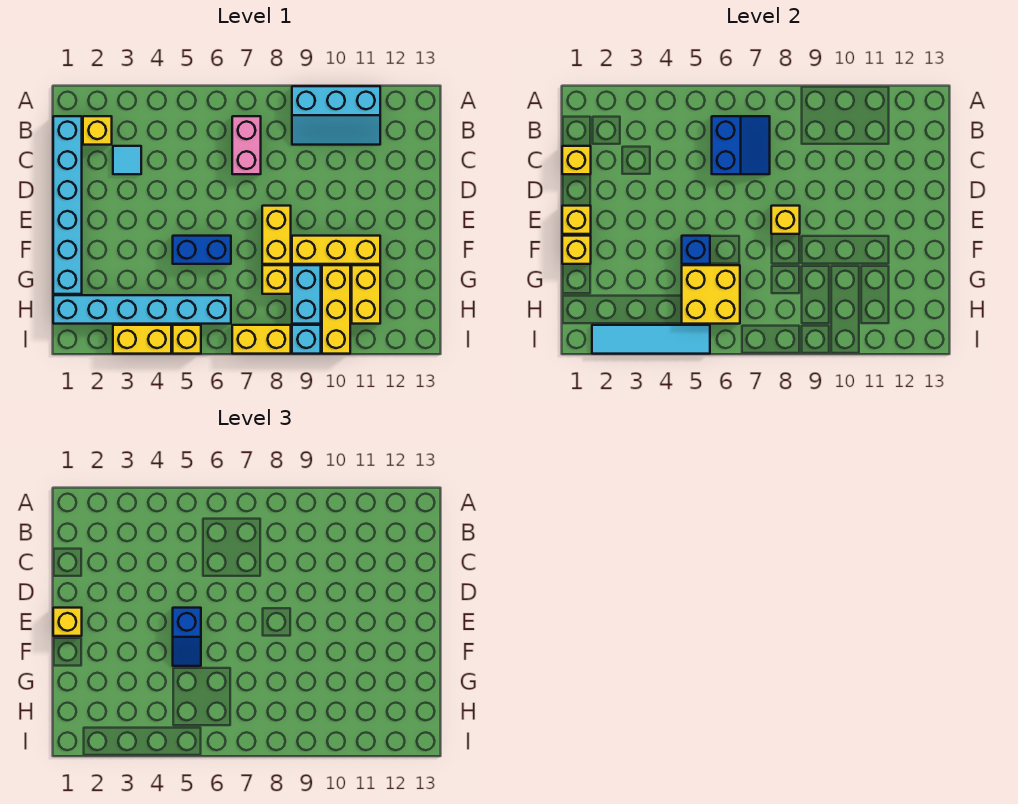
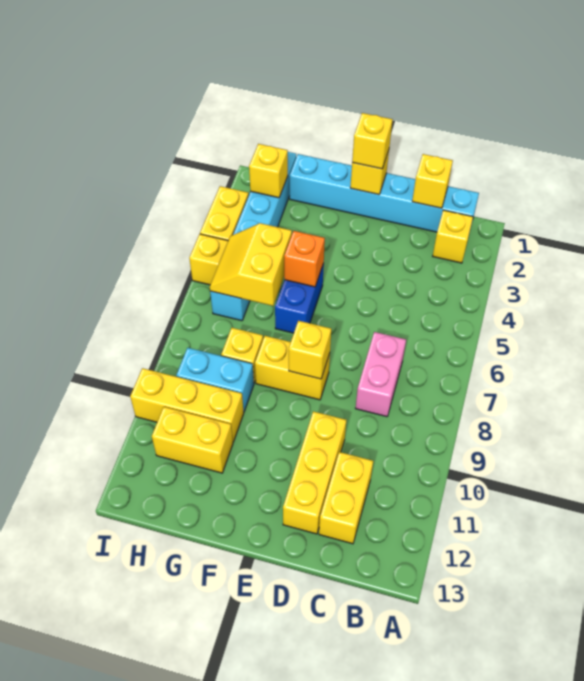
cyan 2x3 slope [292,86,380,145] -> none
blue 2x2 slope [712,116,770,174] -> none
pink 1x2 brick [232,116,261,174] -> pink 1x2 brick turned to [355,332,406,417]
cyan 1x1 tile [113,146,141,174] -> none
blue 1x2 slope [173,608,201,666] -> none
yellow 1x1 brick [562,236,591,264] -> yellow 1x1 brick moved to [249,144,288,198]
blue 1x1 brick [682,236,710,264] -> orange 1x1 brick [284,231,325,287]
yellow 1x3 brick [292,236,380,264] -> yellow 1x3 brick moved to [283,411,346,534]
yellow 2x2 brick [682,265,740,324] -> yellow 2x2 slope [210,223,292,306]
cyan 1x4 tile [592,325,710,354] -> none
yellow 1x2 brick [232,325,291,354] -> yellow 1x2 brick moved to [319,452,373,544]
cyan 1x1 brick [292,325,321,354] -> none

